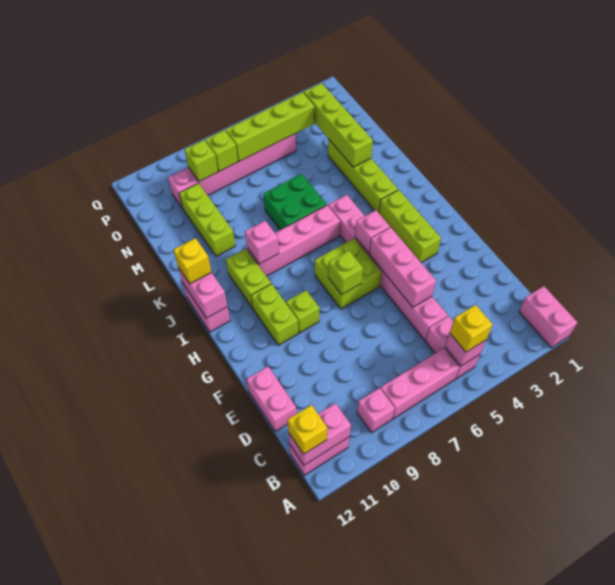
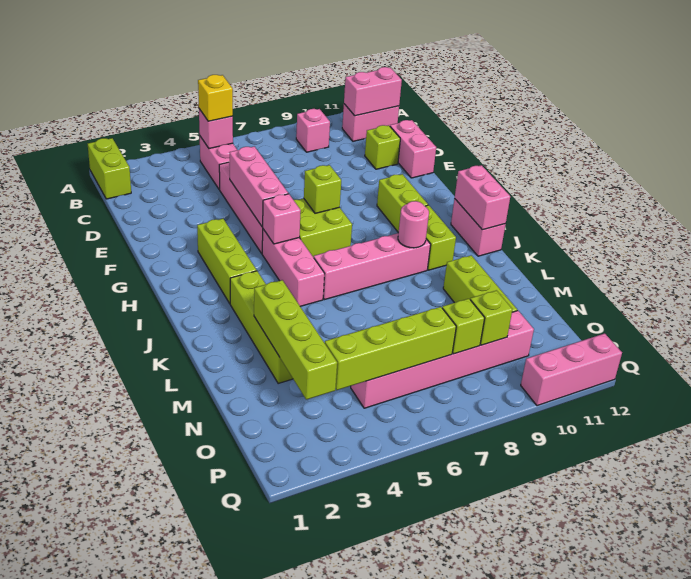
pink 1x2 brick [519,286,578,348] -> lime 1x2 brick [88,138,131,199]
pink 1x3 brick [380,348,459,419] -> pink 1x3 brick moved to [521,333,622,406]
yellow 1x1 brick [288,405,327,454] -> none
lime 1x1 brick [286,290,320,333] -> lime 1x1 brick moved to [365,125,400,169]
pink 1x1 brick [245,221,279,264] -> pink 1x1 round brick [398,201,429,248]
yellow 1x1 brick [174,238,211,284] -> none
green 2x2 brick [263,174,327,230] -> none

